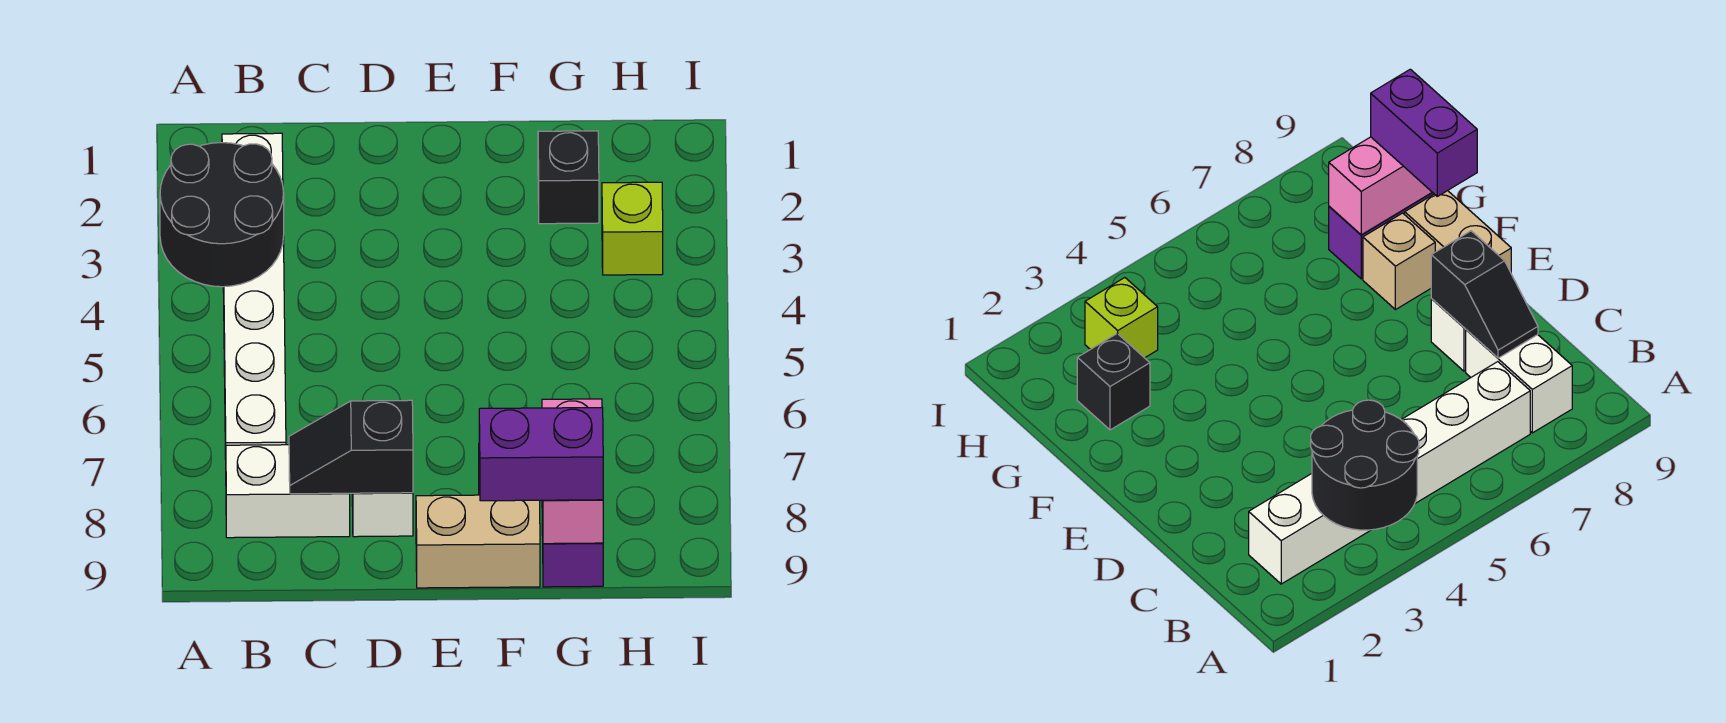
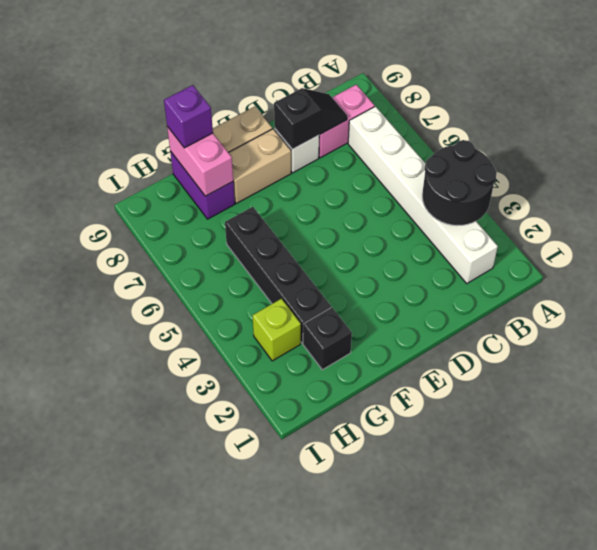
white 1x2 brick [226,445,350,538] -> pink 1x2 brick [319,85,375,158]
tan 1x1 brick [1363,213,1435,310] -> tan 1x2 brick [228,129,291,203]
purple 1x2 brick [479,408,603,501] -> purple 1x1 brick [164,85,213,148]
none -> black 1x4 brick [225,207,331,343]

